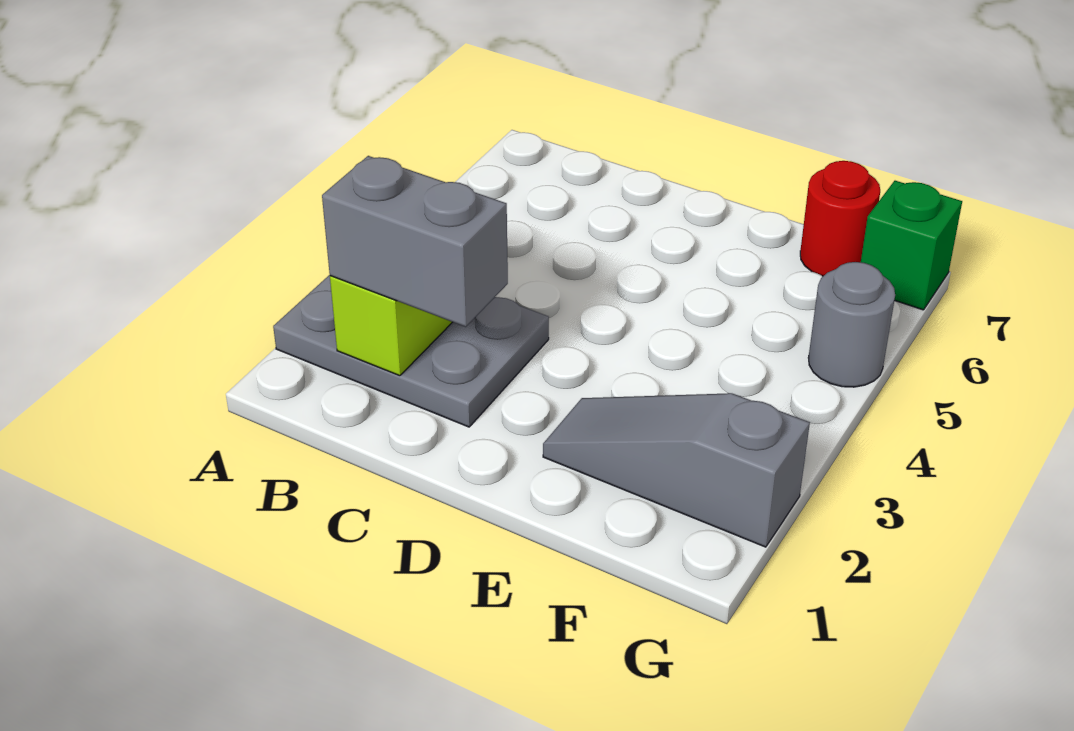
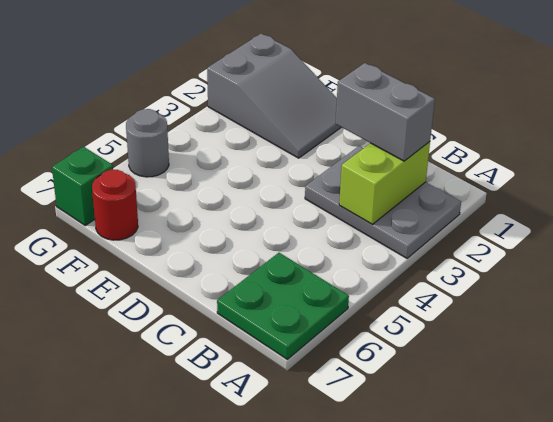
none -> green 2x2 plate [217,253,349,359]
grey 1x3 slope [543,393,810,547] -> grey 2x3 slope [207,34,341,158]

